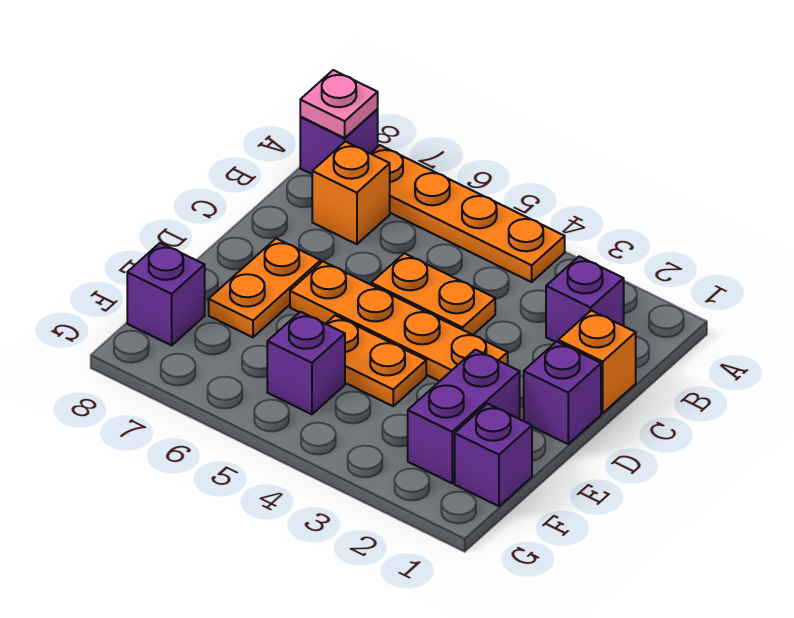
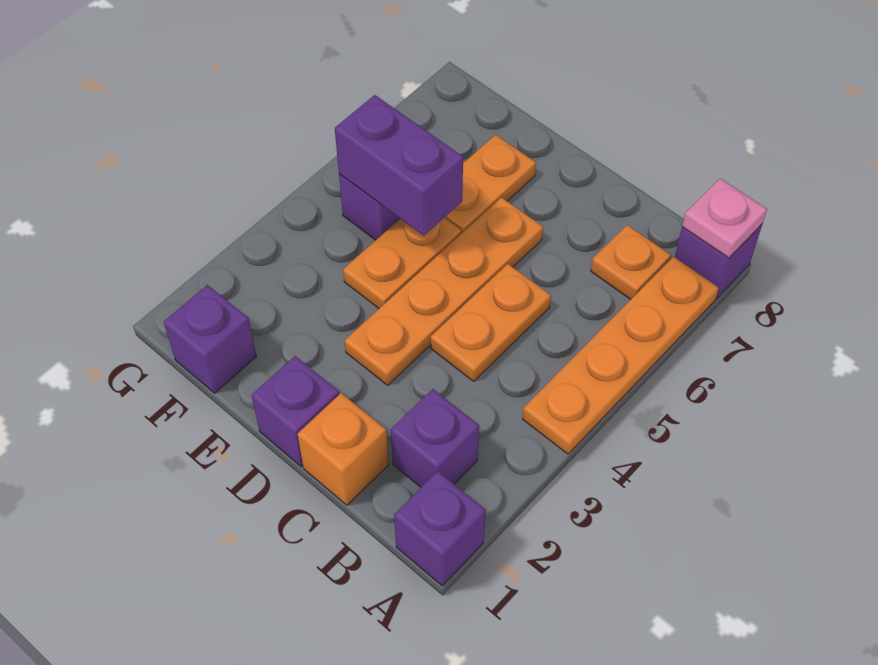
orange 1x1 brick [312,141,390,244] -> orange 1x1 plate [591,225,671,300]
orange 1x2 plate [209,238,321,337] -> orange 1x2 plate turned to [445,135,536,233]
purple 1x2 brick [408,350,520,483] -> purple 1x2 brick moved to [335,95,463,236]
purple 1x1 brick [127,243,205,345] -> purple 1x1 brick moved to [394,471,486,586]

